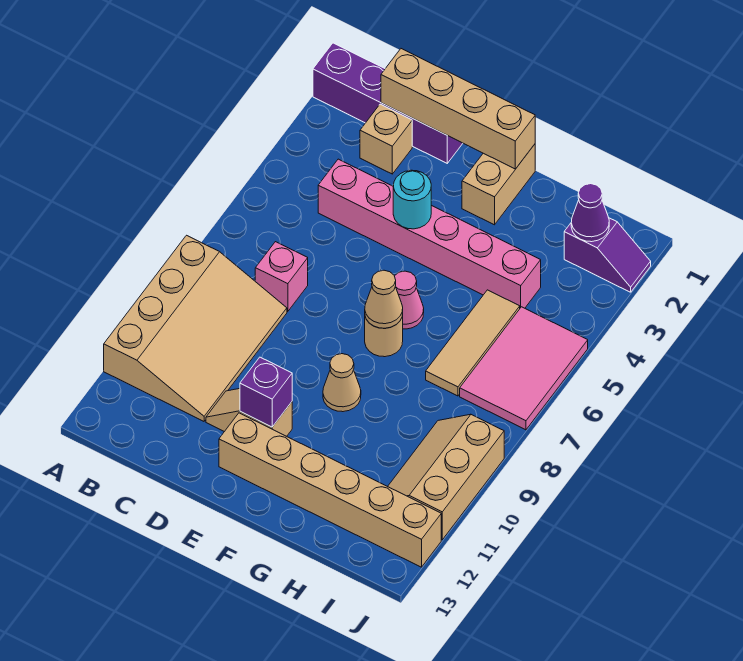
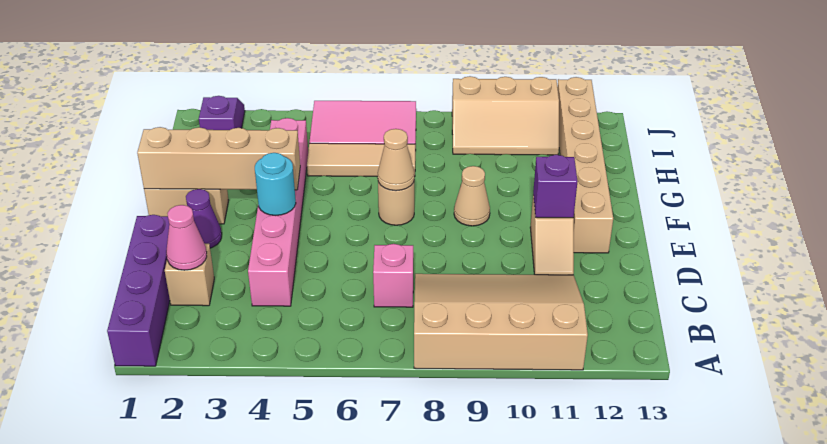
tan 1x4 brick [381,49,535,169] -> tan 1x4 brick turned to [137,127,300,190]
pink 1x1 cone [395,271,424,329] -> pink 1x1 cone moved to [166,205,207,270]
purple 1x1 cone [571,184,609,242] -> purple 1x1 cone moved to [186,189,222,248]

